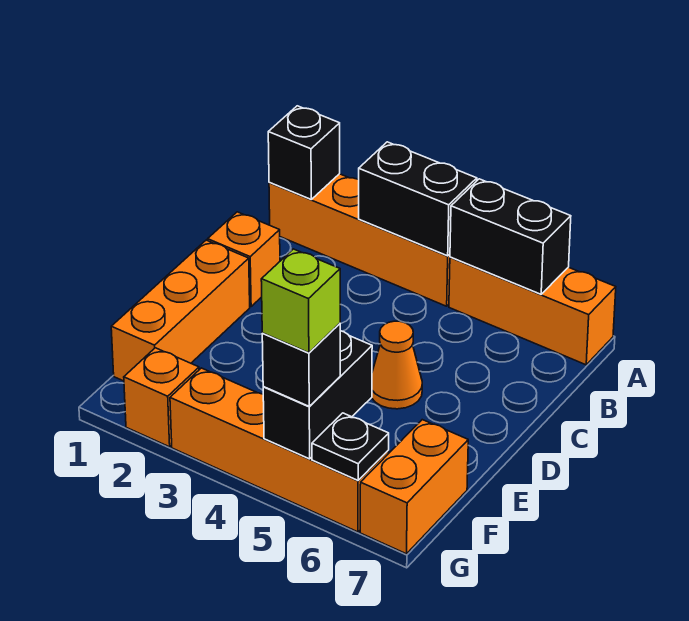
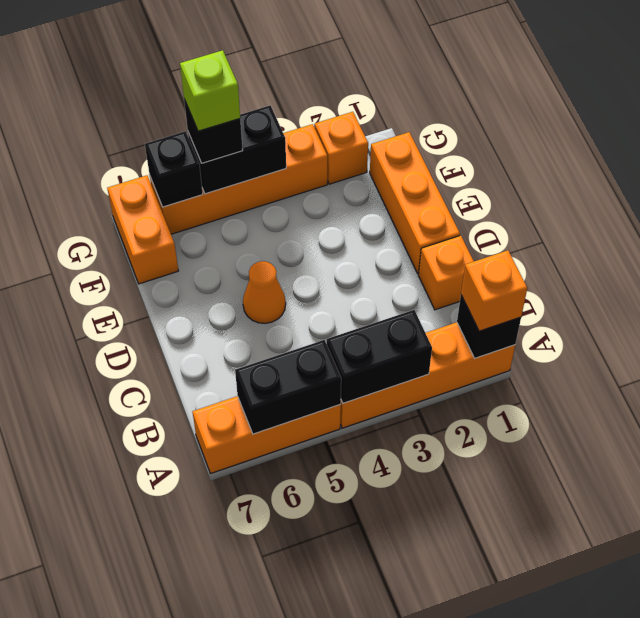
none -> orange 1x1 brick [461,250,527,331]
black 1x2 brick [263,331,372,459] -> black 1x2 brick turned to [188,105,286,194]
black 1x1 plate [312,413,389,480] -> black 1x1 brick [145,131,203,207]

